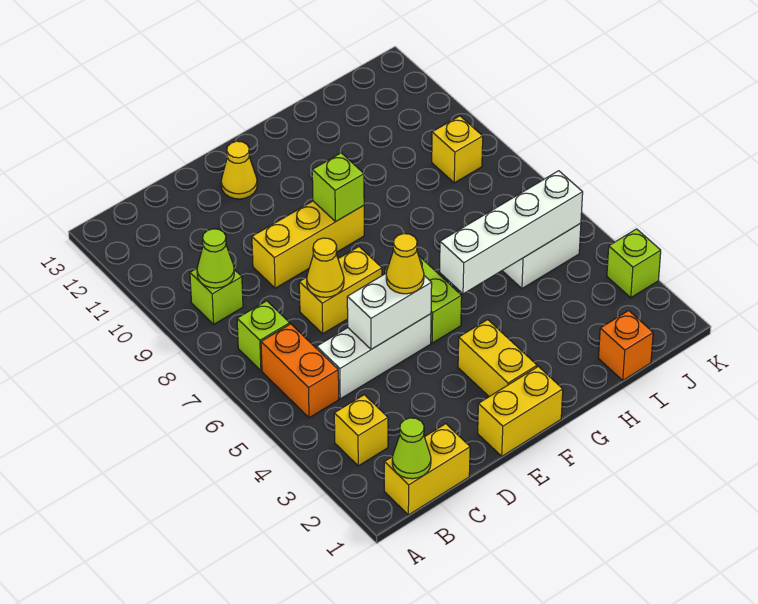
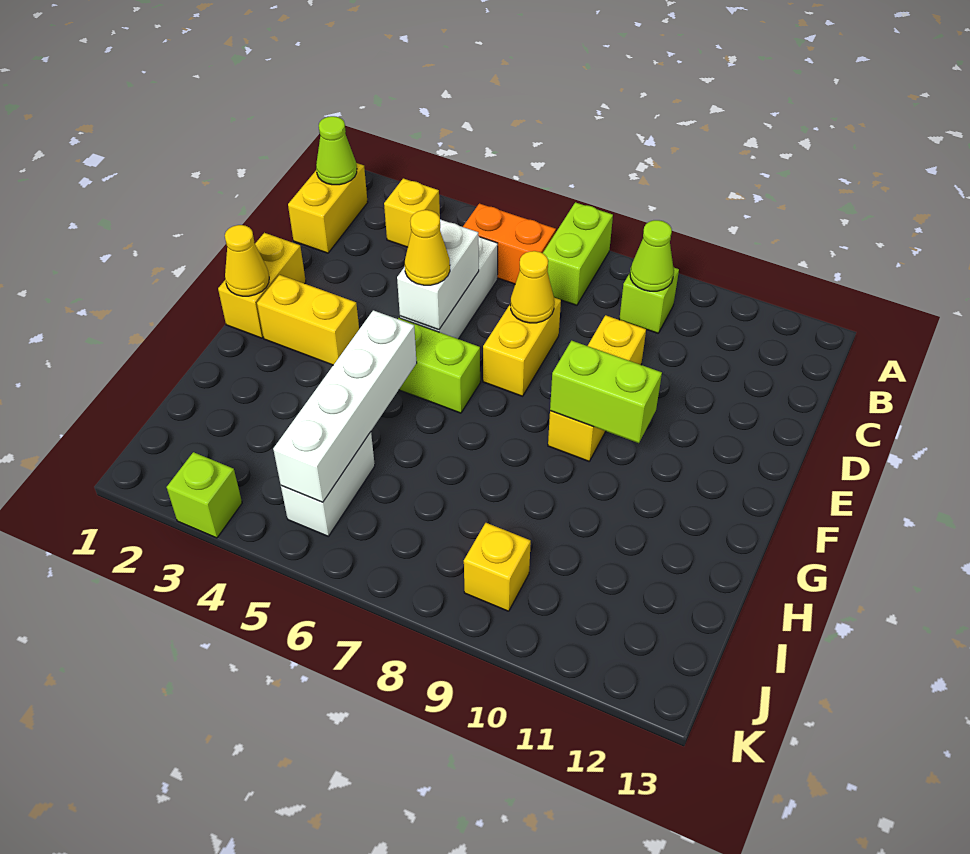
lime 1x1 brick [237,301,290,371] -> lime 1x2 brick [543,202,613,305]
yellow 1x1 cone [221,141,257,199] -> yellow 1x1 cone moved to [225,225,269,296]
lime 1x1 brick [312,153,364,222] -> lime 1x2 brick [550,341,662,443]
orange 1x1 brick [598,311,653,380] -> none

